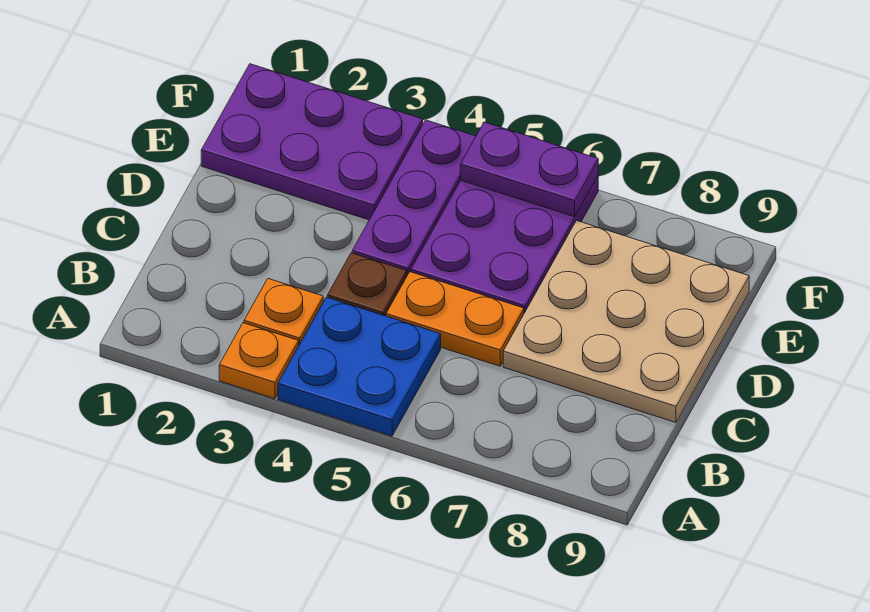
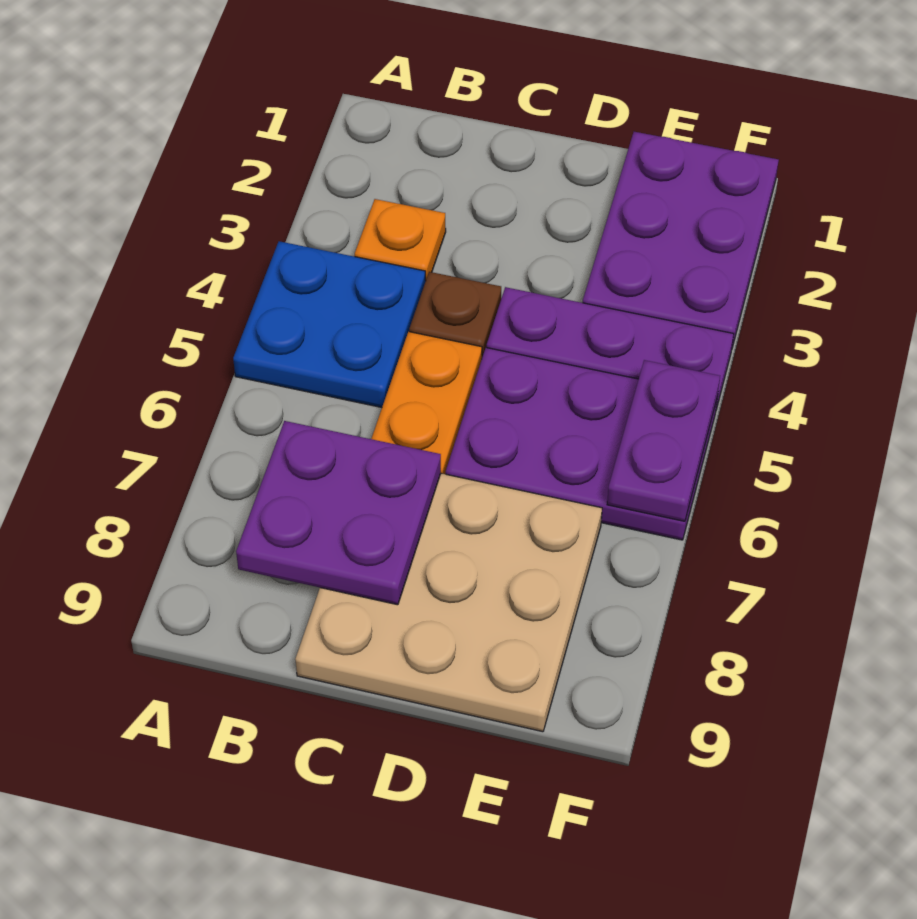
orange 1x1 plate [219,323,299,399] -> none
none -> purple 2x2 plate [236,421,441,605]

